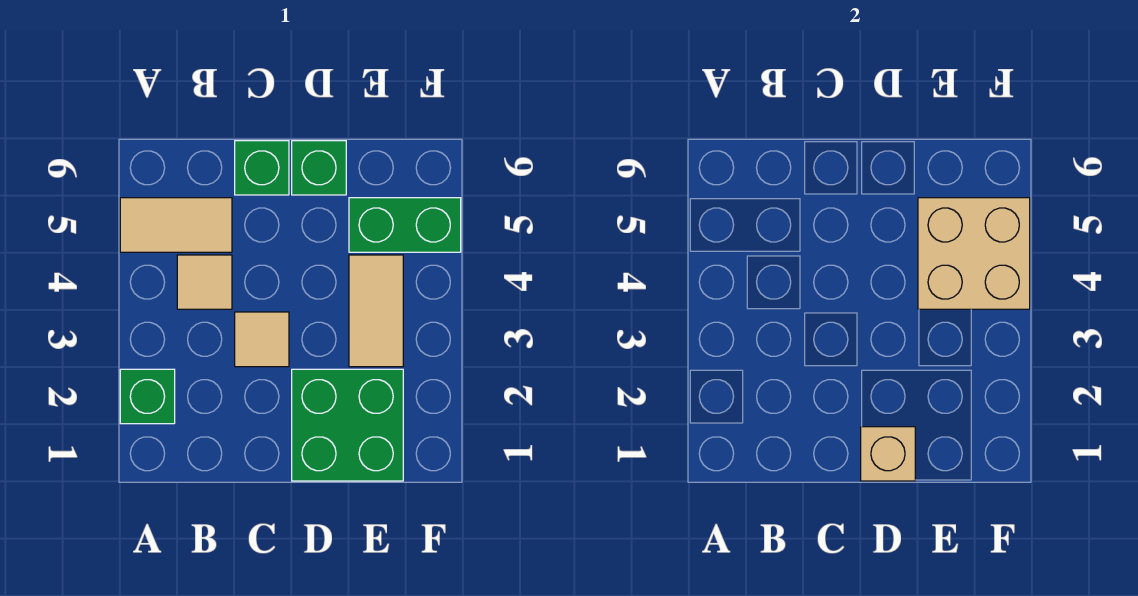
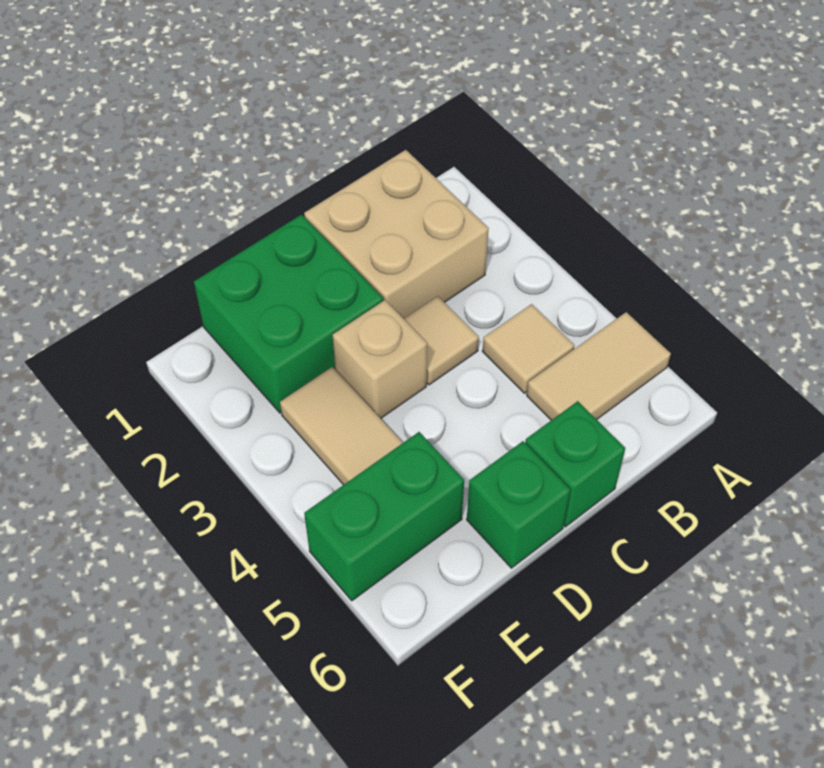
green 1x1 brick [120,369,175,424] -> none
tan 1x1 brick [861,427,915,481] -> tan 1x1 brick moved to [333,300,427,418]
tan 2x2 brick [918,198,1030,309] -> tan 2x2 brick moved to [304,150,489,319]

